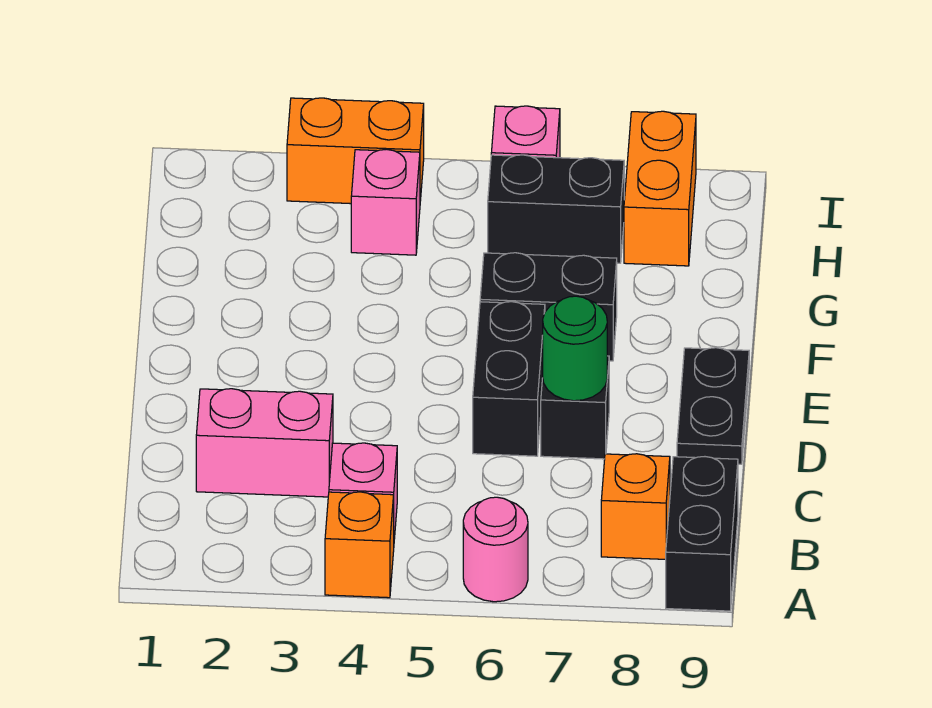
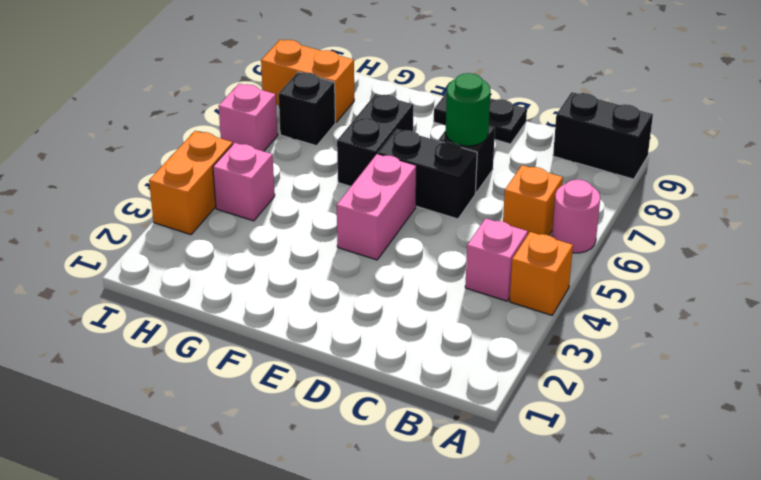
orange 1x1 brick [601,454,670,559] -> orange 1x1 brick moved to [503,165,563,235]
pink 1x2 brick [196,389,333,497] -> pink 1x2 brick moved to [337,154,417,260]
black 1x2 brick [488,155,624,263] -> black 1x1 brick [279,72,335,146]

